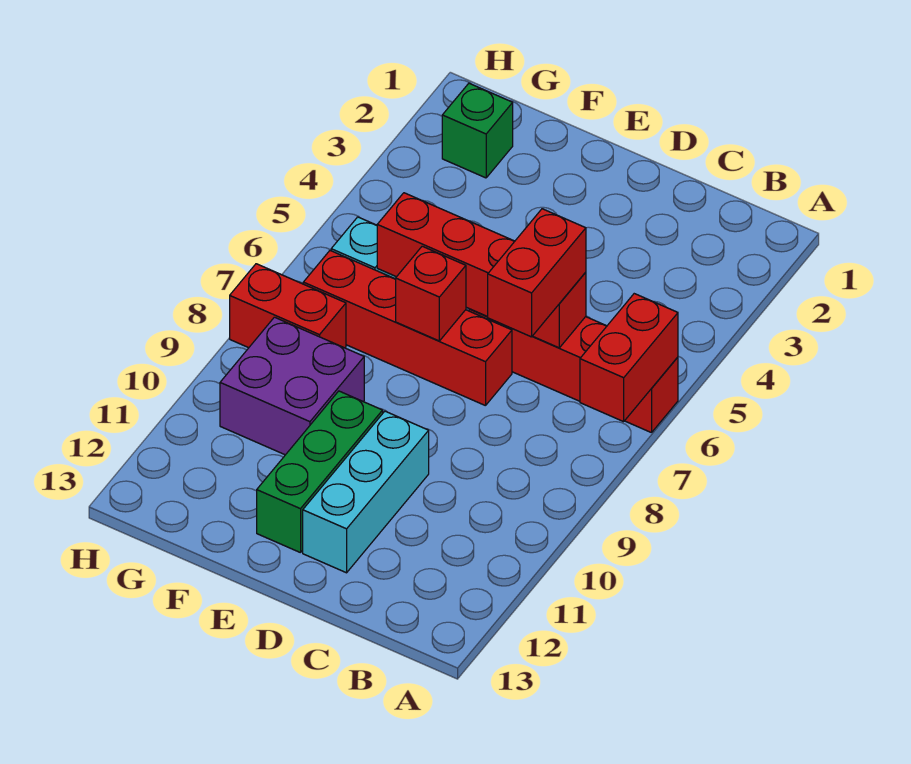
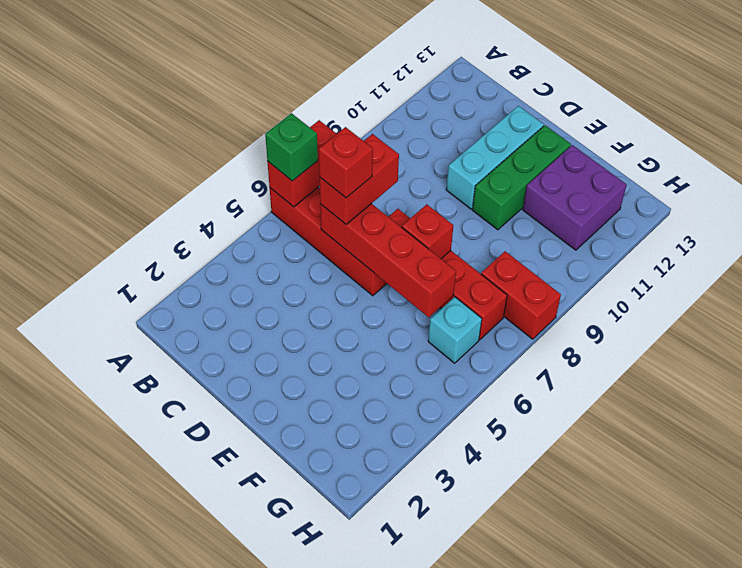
none -> red 1x1 brick [319,127,373,198]
purple 2x2 brick [220,317,364,455] -> purple 2x2 brick moved to [523,145,627,250]
green 1x1 brick [442,83,513,178] -> green 1x1 brick moved to [265,113,318,181]

